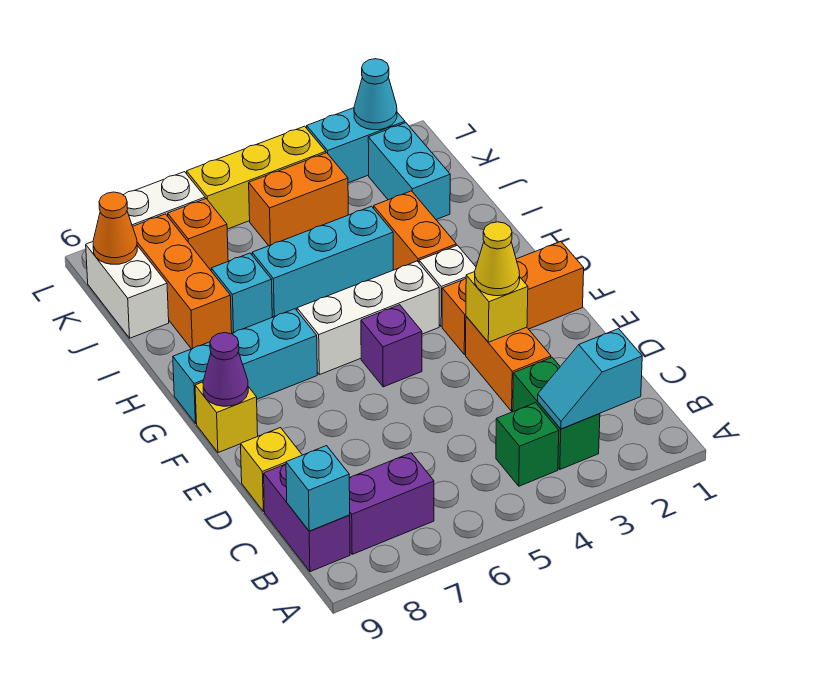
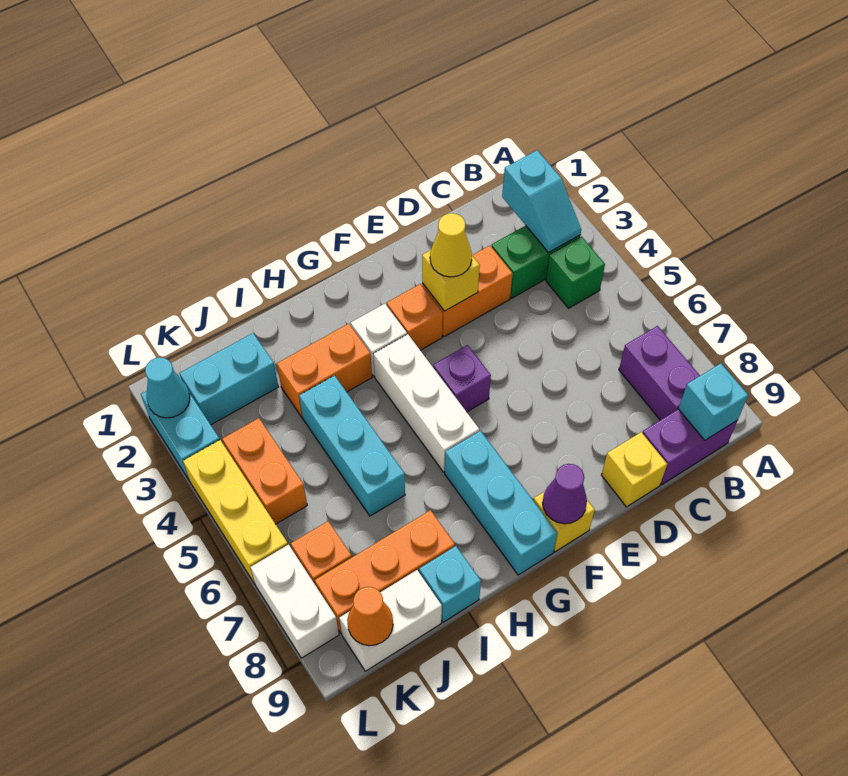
orange 1x3 brick [442,242,584,355] -> orange 1x1 brick [387,284,443,350]
cyan 1x1 brick [211,253,272,333] -> cyan 1x1 brick moved to [419,546,481,622]

